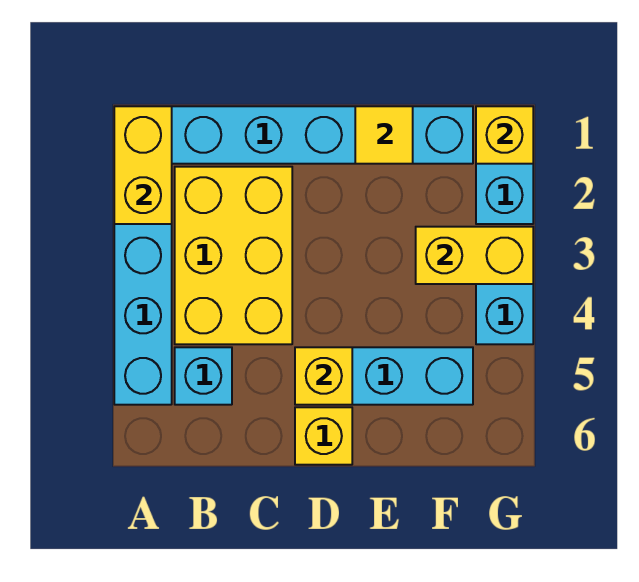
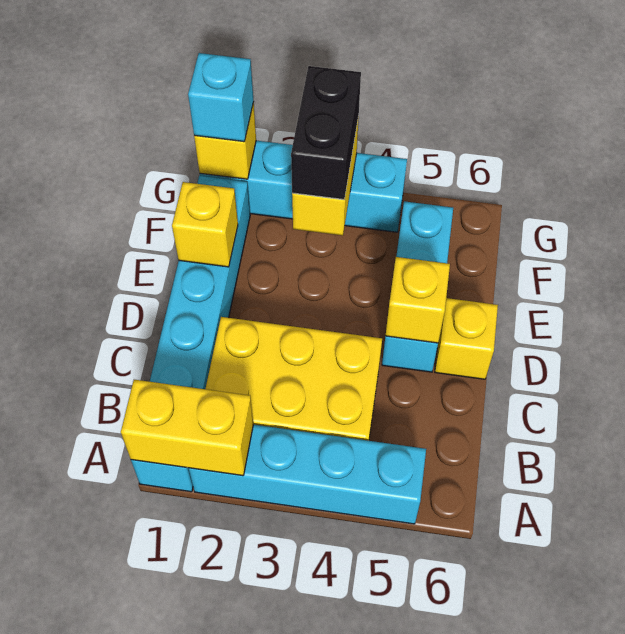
cyan 1x1 brick [175,347,232,405] -> cyan 1x1 brick moved to [188,53,254,142]
yellow 1x1 tile [355,106,413,164] -> yellow 1x1 brick [172,182,238,267]
none -> black 1x2 brick [291,66,361,200]

